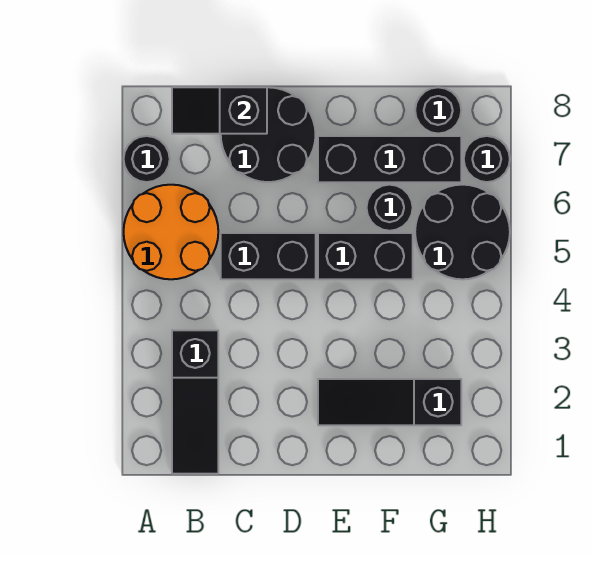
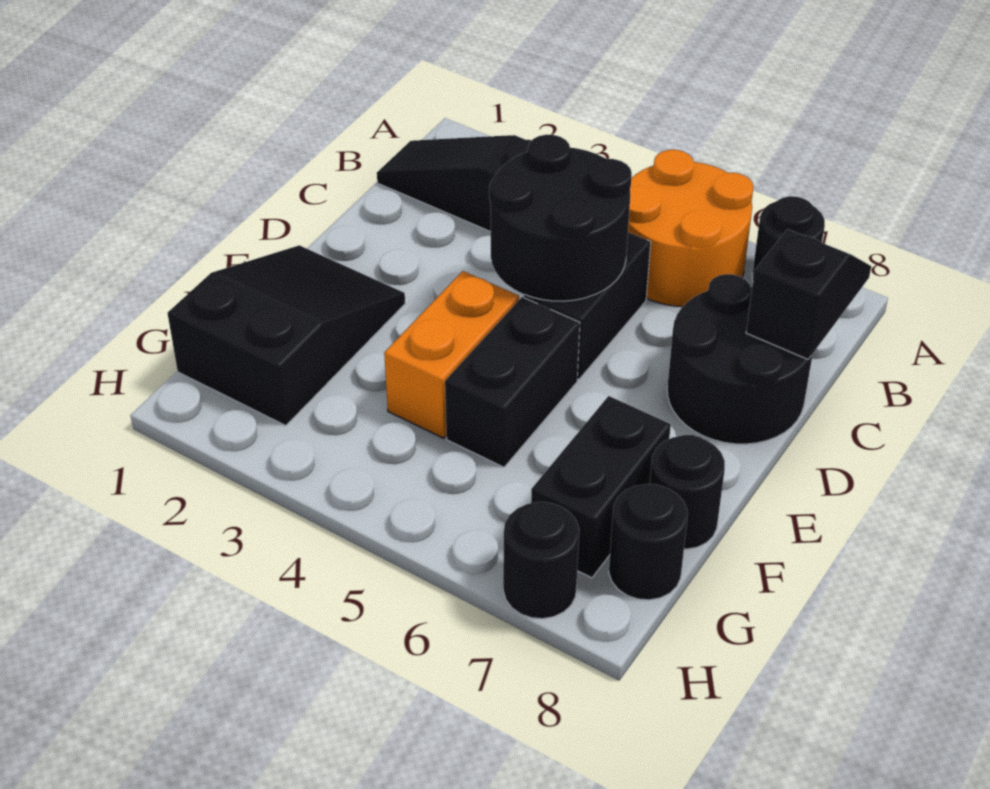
black 1x3 slope [318,379,461,425] -> black 2x3 slope [167,245,405,425]
none -> orange 1x2 brick [384,271,519,438]
black 1x3 brick [318,136,461,182] -> black 1x2 brick [531,396,671,578]
black 1x1 round brick [367,185,413,231] -> black 1x1 round brick moved to [650,435,725,549]
black 2x2 round brick [415,185,510,279] -> black 2x2 round brick moved to [489,135,632,301]

